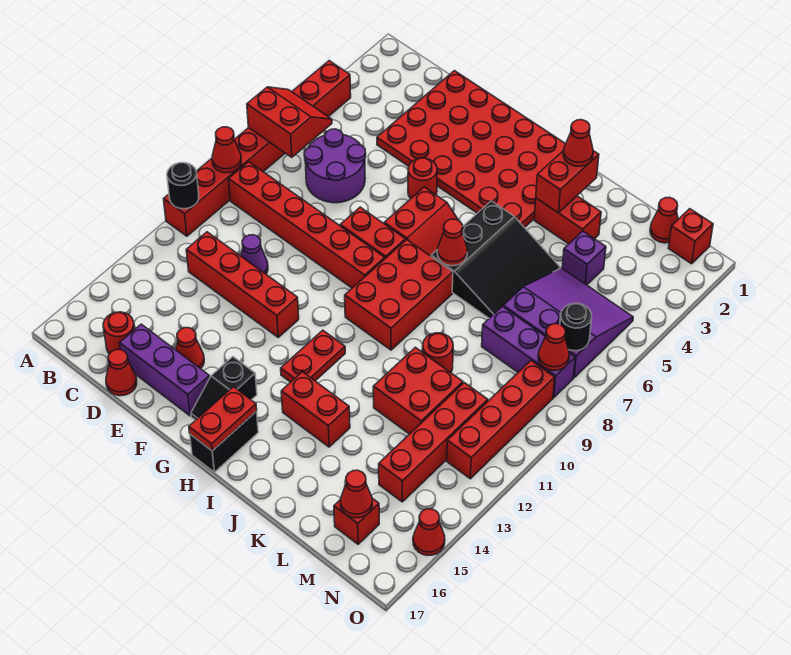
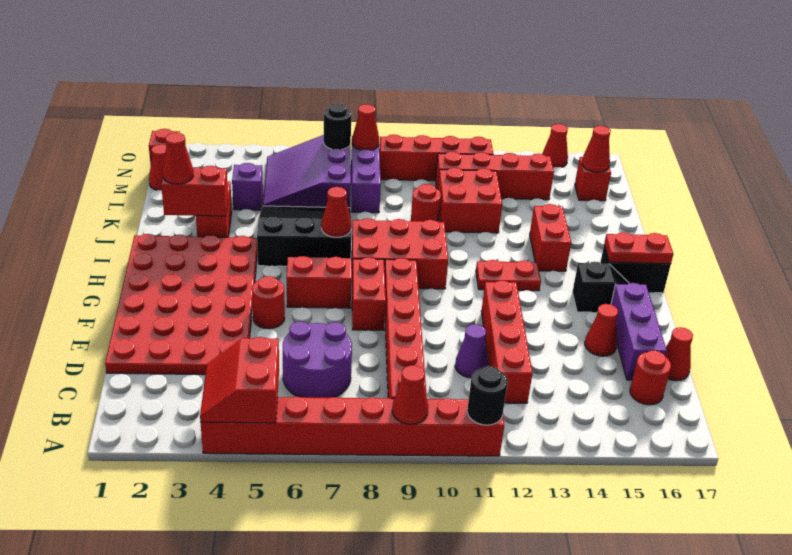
red 2x2 slope [247,87,332,157] -> red 2x2 slope moved to [200,337,279,423]

